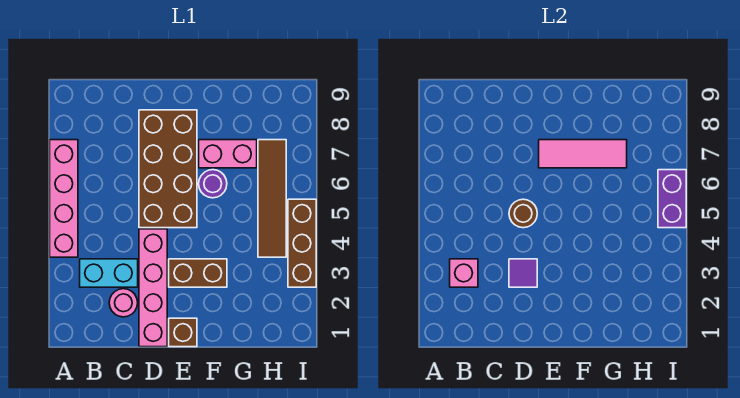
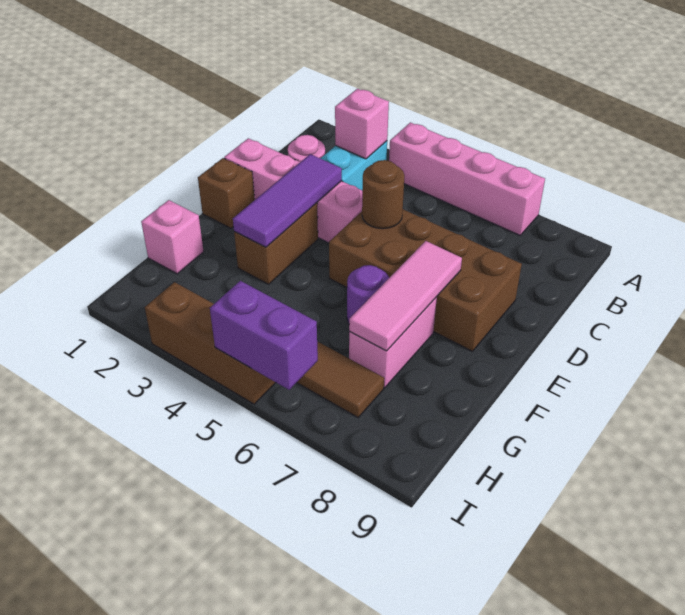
purple 1x1 tile [509,259,537,287] -> purple 1x3 tile [233,154,342,247]
none -> pink 1x1 brick [141,200,204,274]

